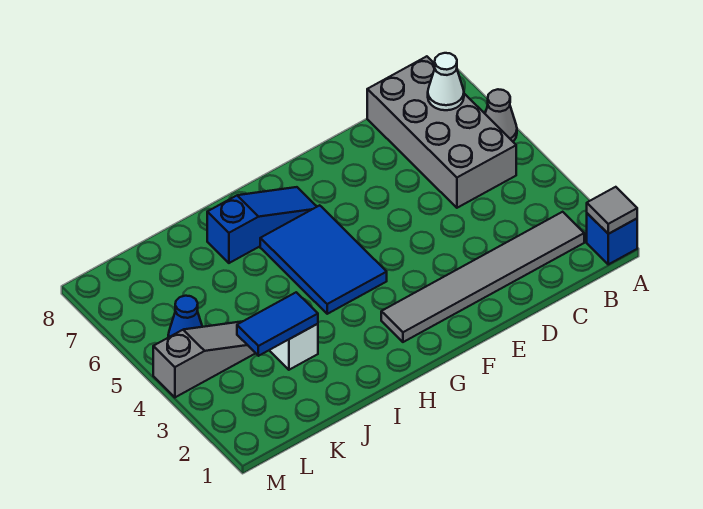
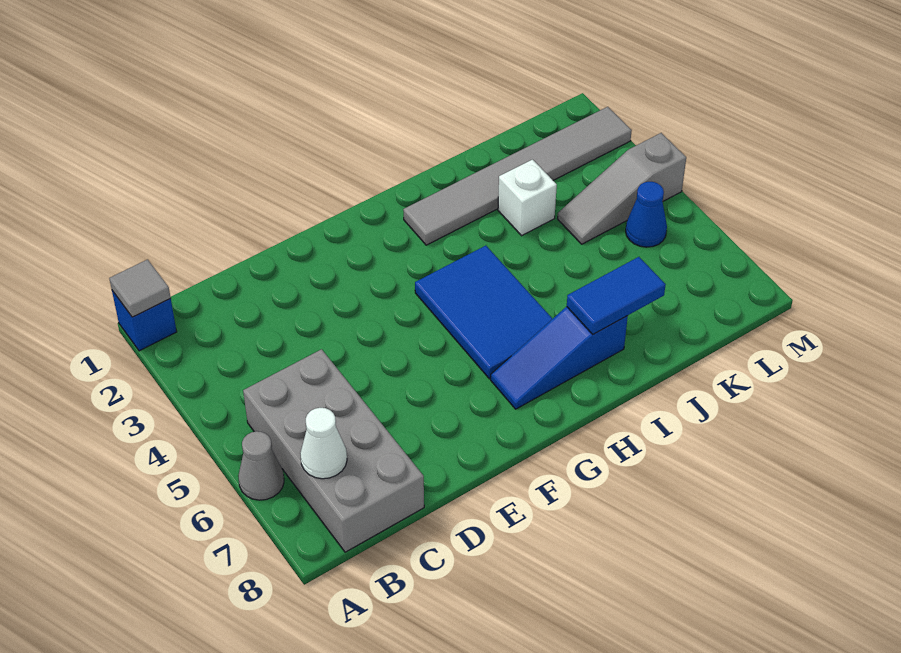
grey 1x6 tile [381,212,584,342] -> grey 1x6 tile moved to [403,107,632,245]
blue 1x2 tile [237,292,318,356] -> blue 1x2 tile moved to [567,257,666,334]

